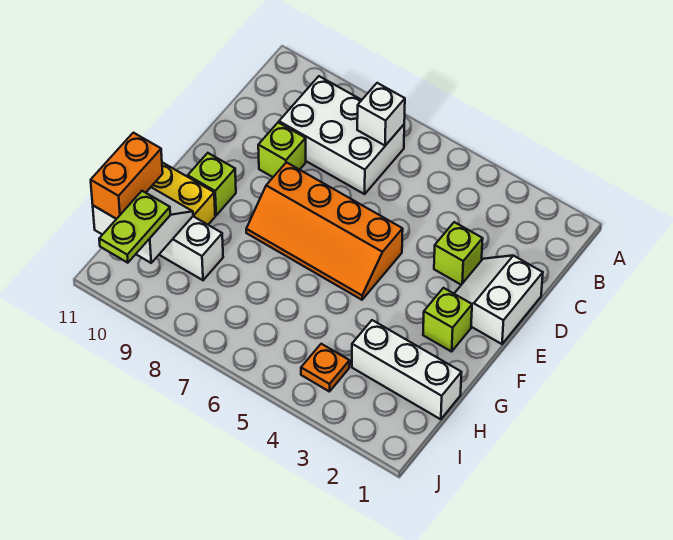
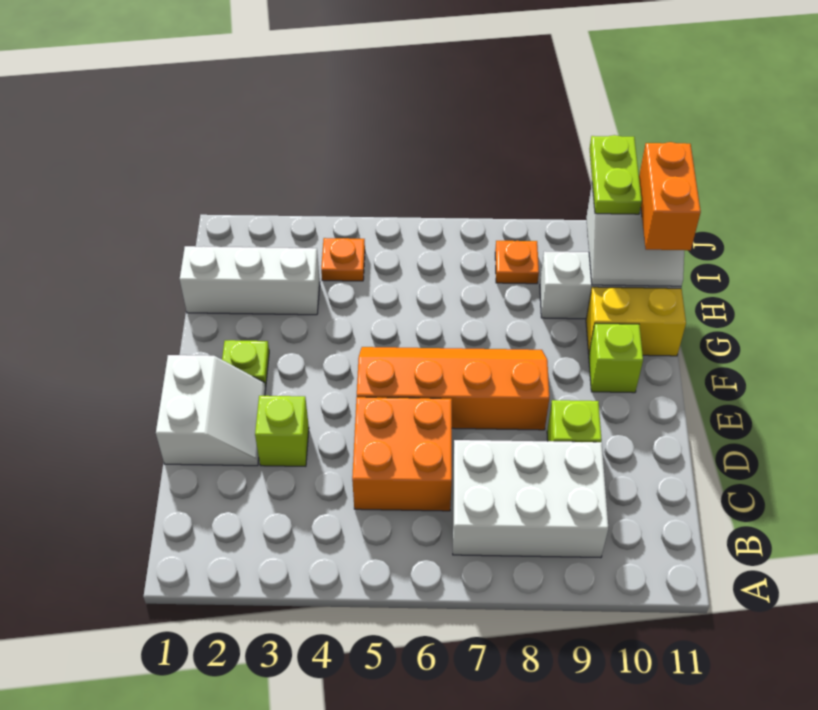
white 1x1 brick [357,83,405,146] -> none
none -> orange 2x2 brick [352,397,452,511]
lime 1x1 brick [423,288,472,352] -> lime 1x1 plate [222,340,269,387]
none -> orange 1x1 plate [495,241,539,284]

